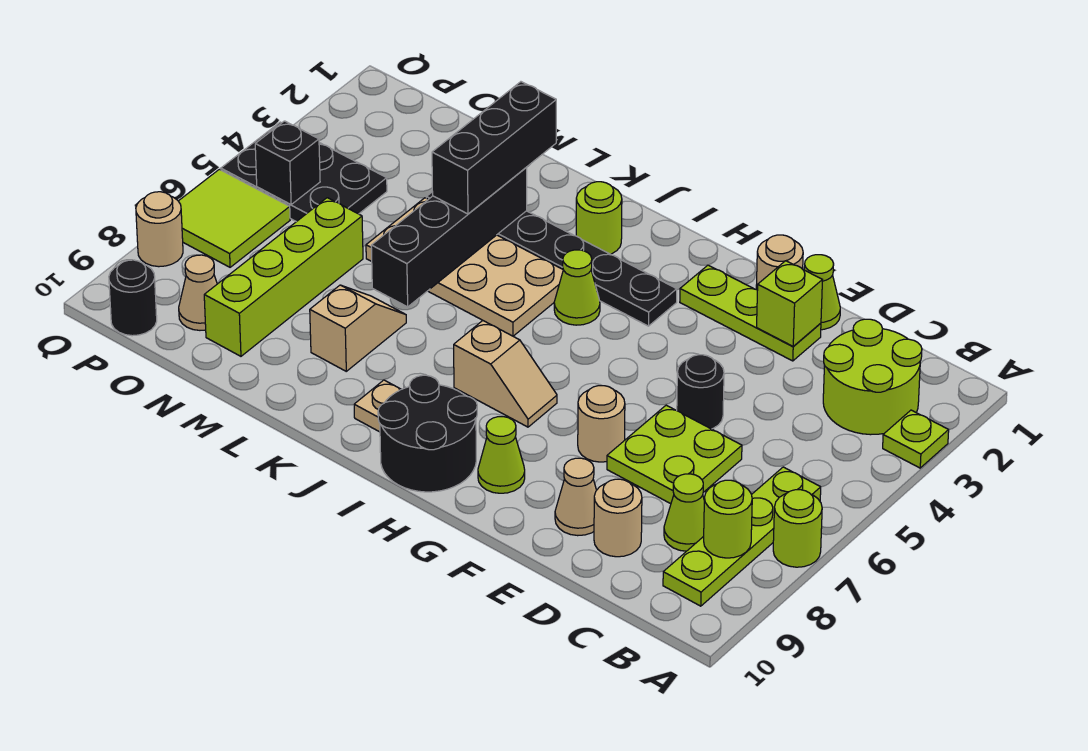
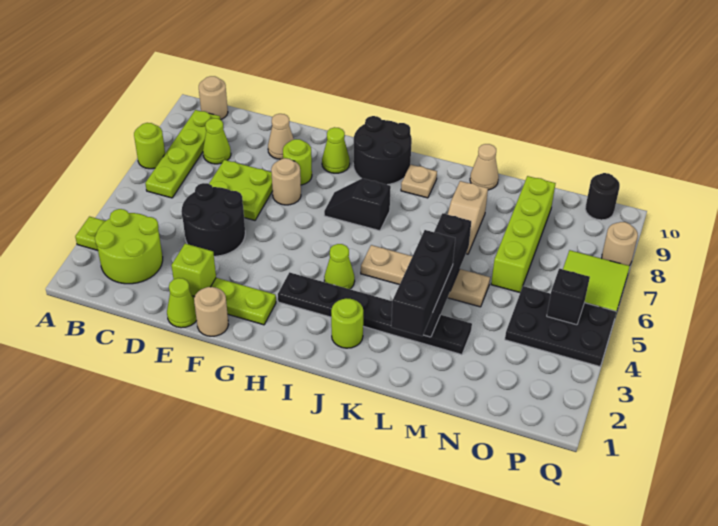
lime 1x1 round brick [704,480,752,558] -> lime 1x1 round brick moved to [283,139,312,185]
tan 1x1 round brick [594,479,642,557] -> tan 1x1 round brick moved to [199,76,228,120]
black 1x1 round brick [677,355,724,429] -> black 2x2 round brick [181,183,245,256]
tan 1x2 slope [454,321,557,427] -> black 1x2 slope [324,178,391,231]
tan 2x4 plate [366,198,563,336] -> tan 1x4 plate [361,245,490,307]
tan 1x1 cone [179,255,217,330] -> tan 1x1 cone moved to [470,144,499,190]

